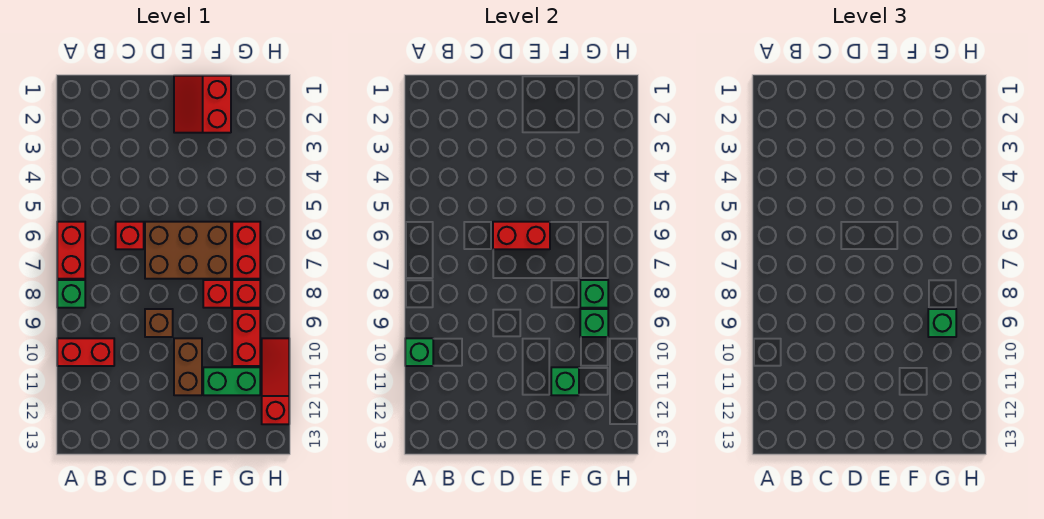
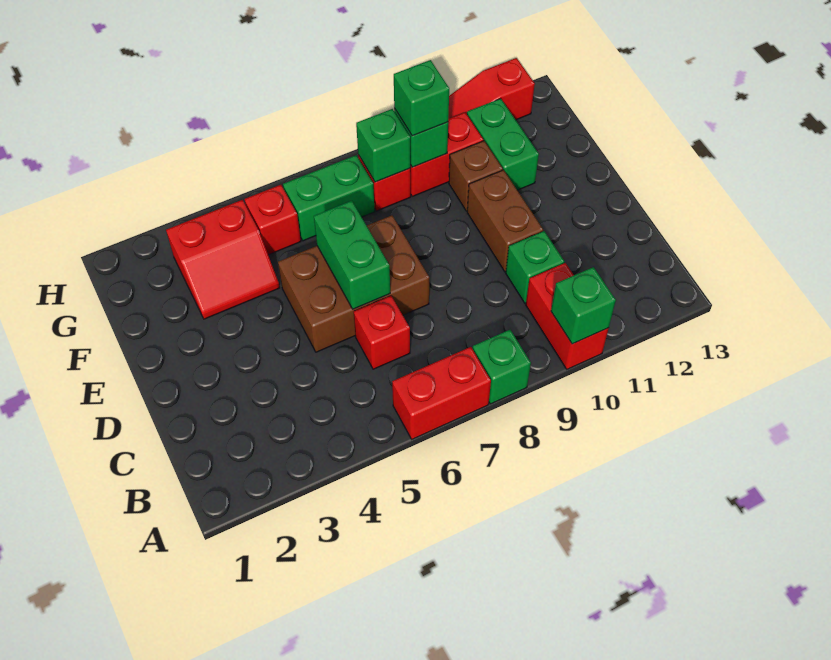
brown 2x3 brick [145,222,231,279] -> brown 2x3 brick turned to [278,215,429,352]
red 1x2 brick [493,222,550,249] -> green 1x2 brick [314,201,390,309]
brown 1x1 brick [145,309,173,337] -> brown 1x1 brick moved to [449,141,503,211]
red 2x2 slope [174,76,231,133] -> red 2x2 slope moved to [166,200,280,319]
brown 1x2 brick [174,338,202,395] -> brown 1x2 brick turned to [467,170,543,272]
red 1x1 brick [203,280,231,308] -> red 1x1 brick moved to [245,185,301,255]
green 1x1 brick [551,367,579,395] -> green 1x1 brick moved to [506,231,564,303]
red 1x2 brick [232,222,260,279] -> green 1x2 brick [283,155,375,241]

